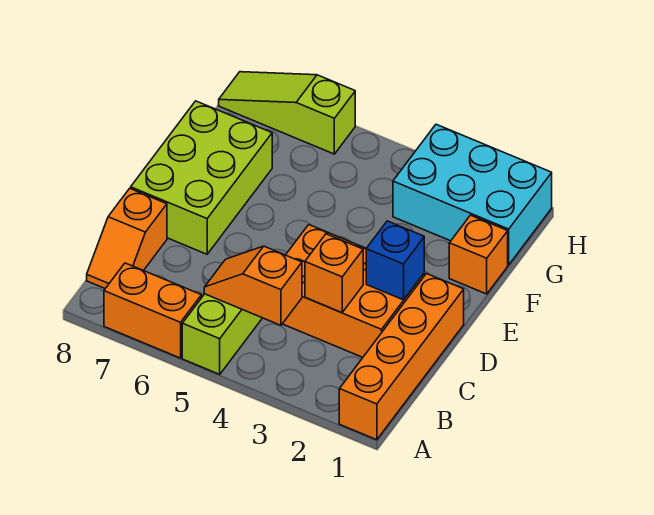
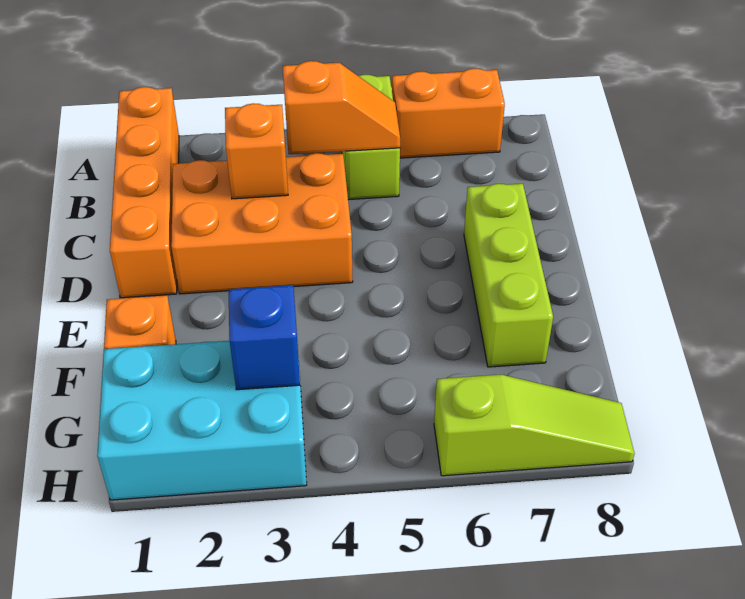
orange 1x2 slope [87,188,167,288] -> none
blue 1x1 brick [366,221,424,300] -> blue 1x1 brick moved to [228,285,300,390]
lime 2x3 brick [131,101,272,254] -> lime 1x3 brick [464,184,553,367]

